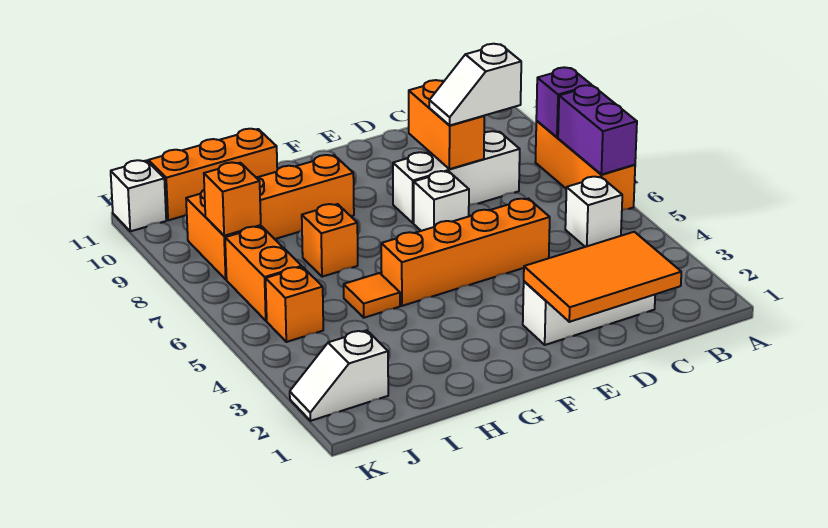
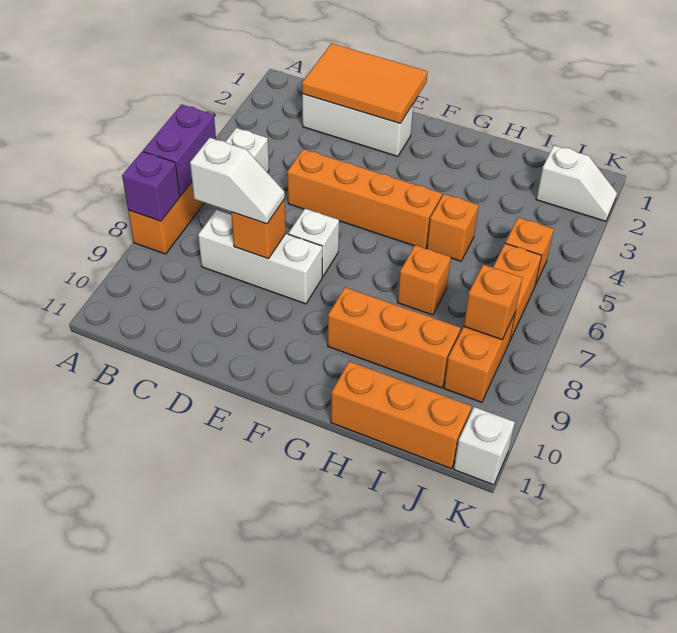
orange 1x2 brick [409,80,484,169] -> orange 1x1 brick [231,199,286,259]
orange 1x1 tile [344,273,400,318] -> orange 1x1 brick [427,194,479,261]

